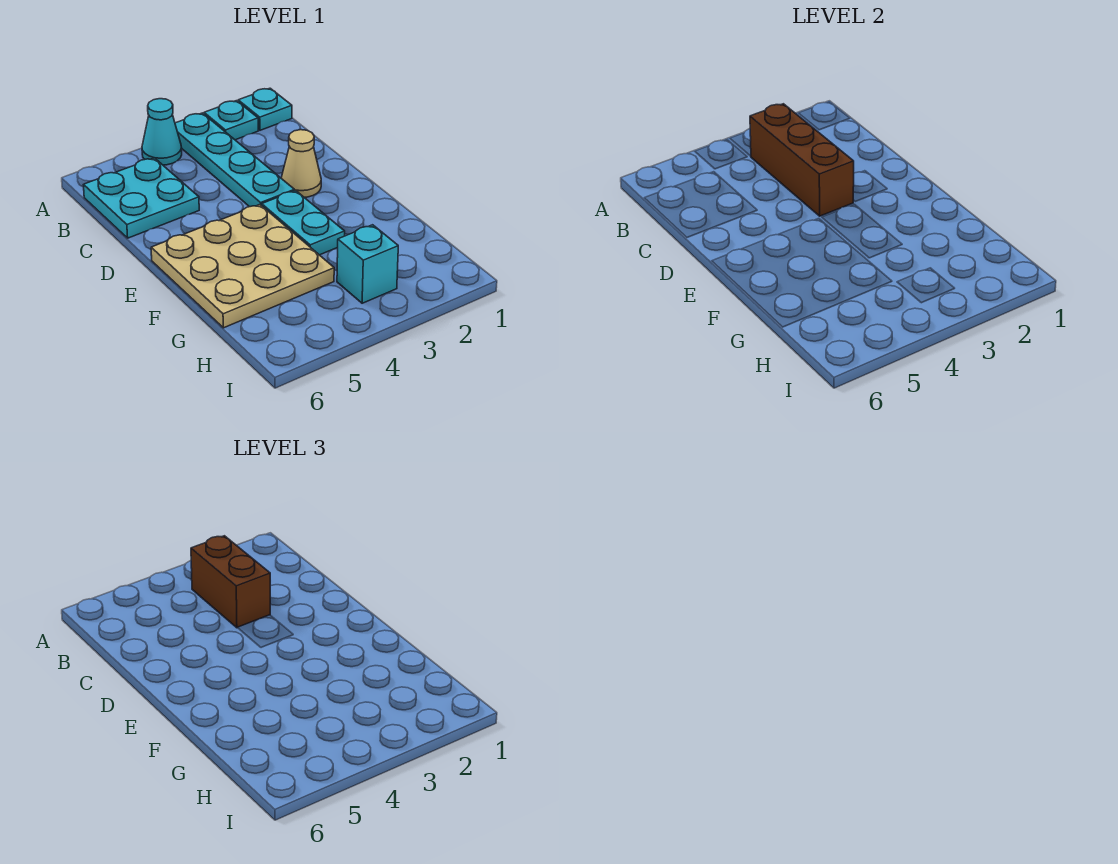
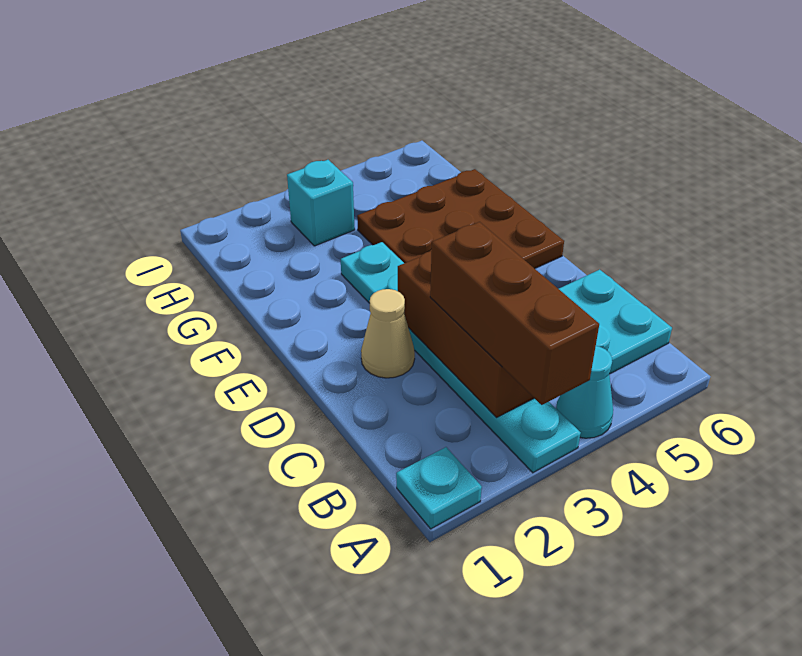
cyan 1x1 plate [204,101,258,140] -> none
brown 1x2 brick [191,536,270,628] -> brown 1x3 brick [430,222,599,405]
tan 3x3 plate [151,205,334,328] -> brown 3x3 plate [357,169,564,269]

